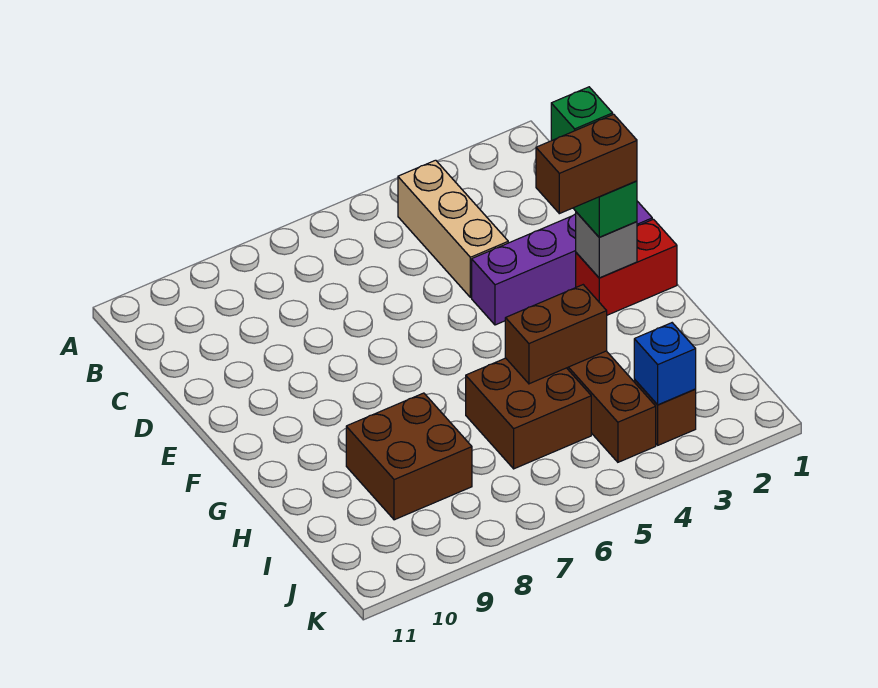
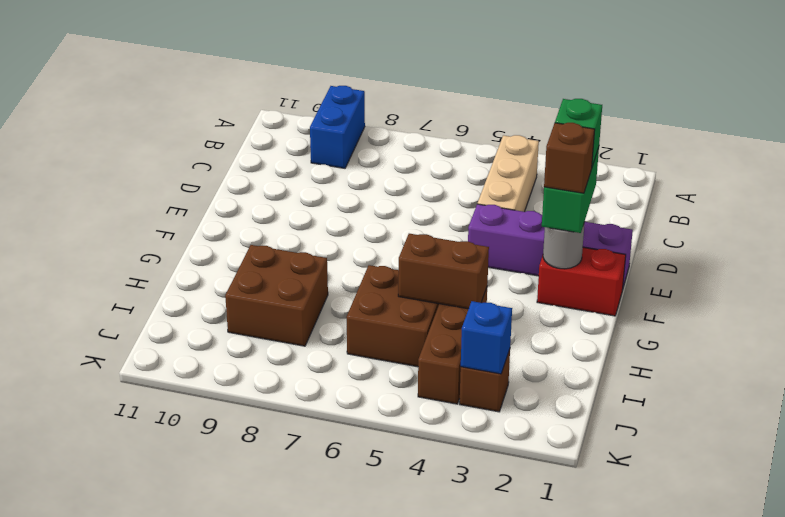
none -> blue 1x2 brick [310,86,365,168]
grey 1x1 brick [576,212,637,278] -> grey 1x1 round brick [543,222,585,269]
brown 1x2 brick [536,114,637,214] -> brown 1x1 brick [544,123,595,193]

